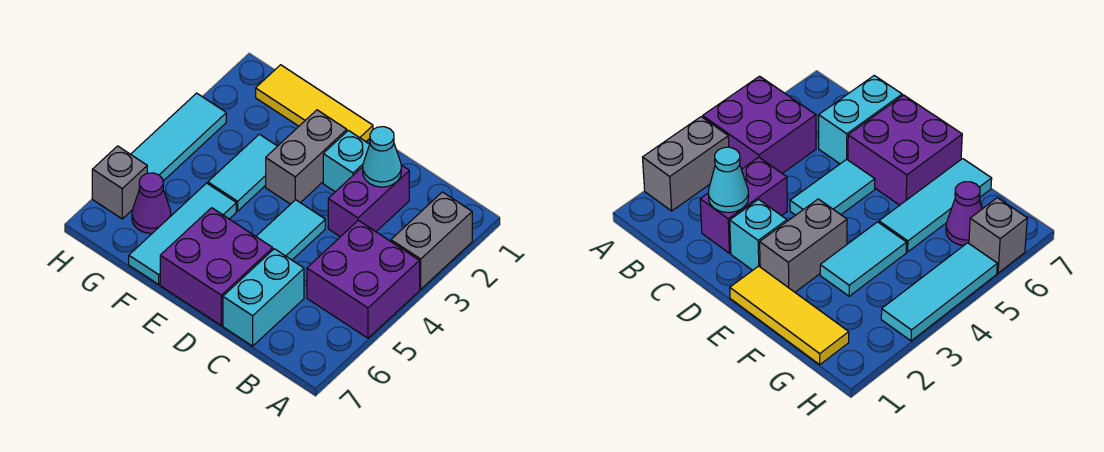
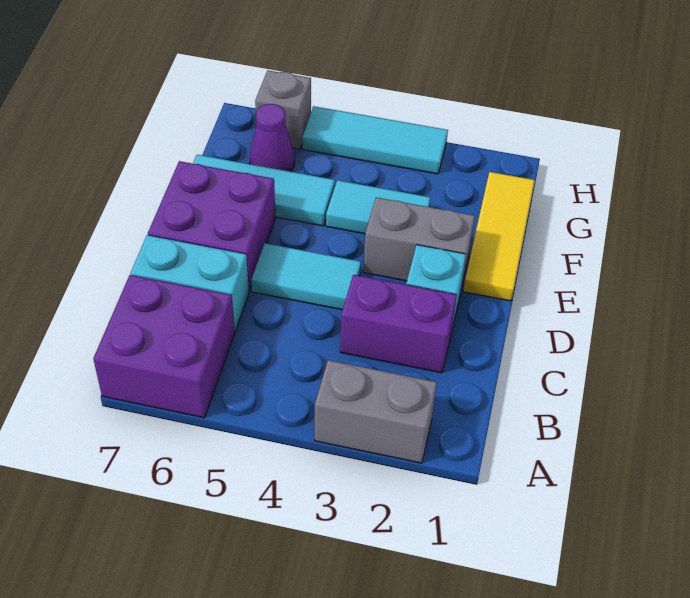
purple 2x2 brick [307,220,420,338] -> purple 2x2 brick moved to [93,275,235,418]
cyan 1x1 cone [363,127,401,187] -> none

